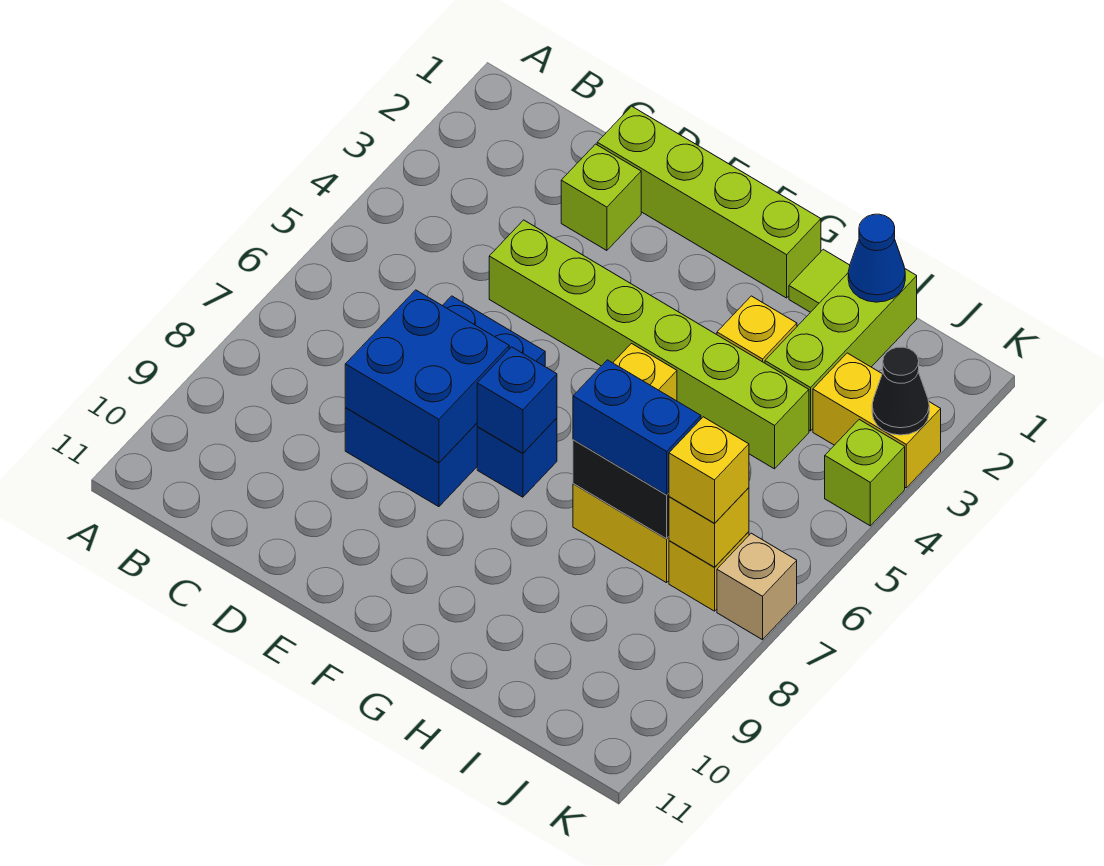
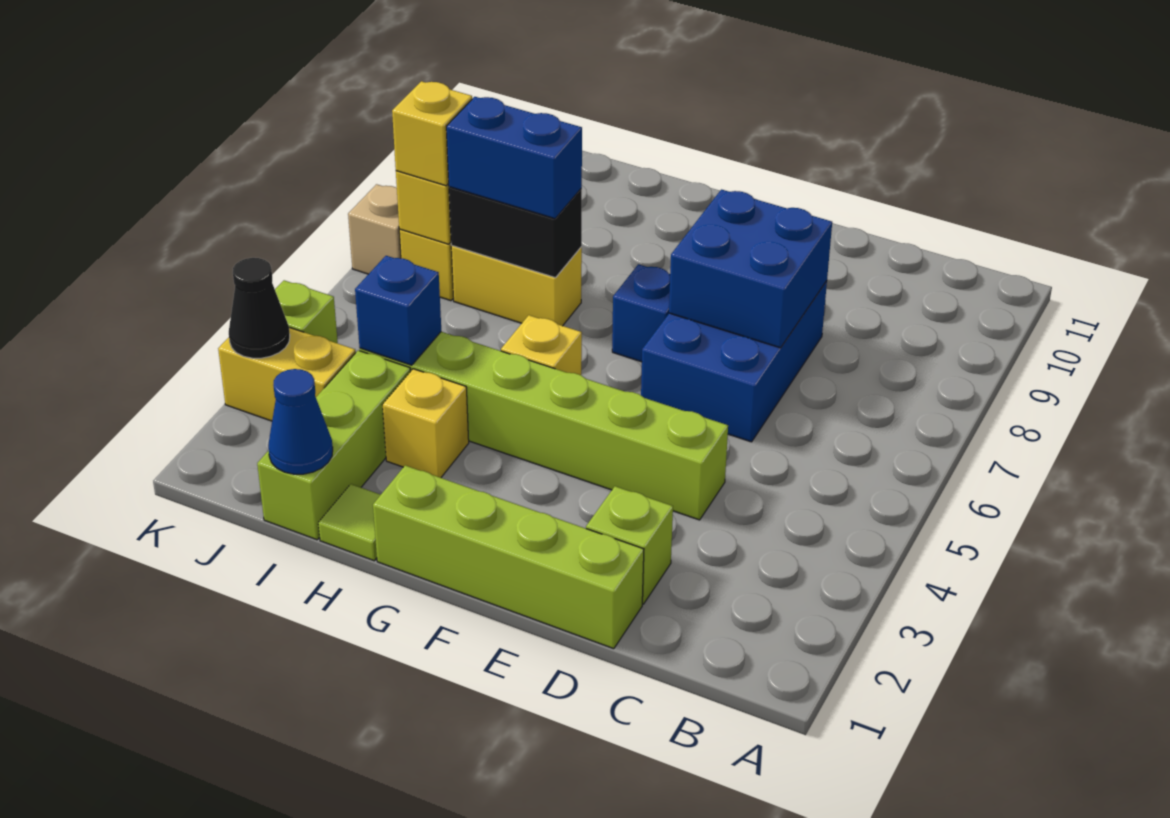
blue 1x1 brick [477,347,557,453] -> blue 1x1 brick moved to [355,256,441,365]

